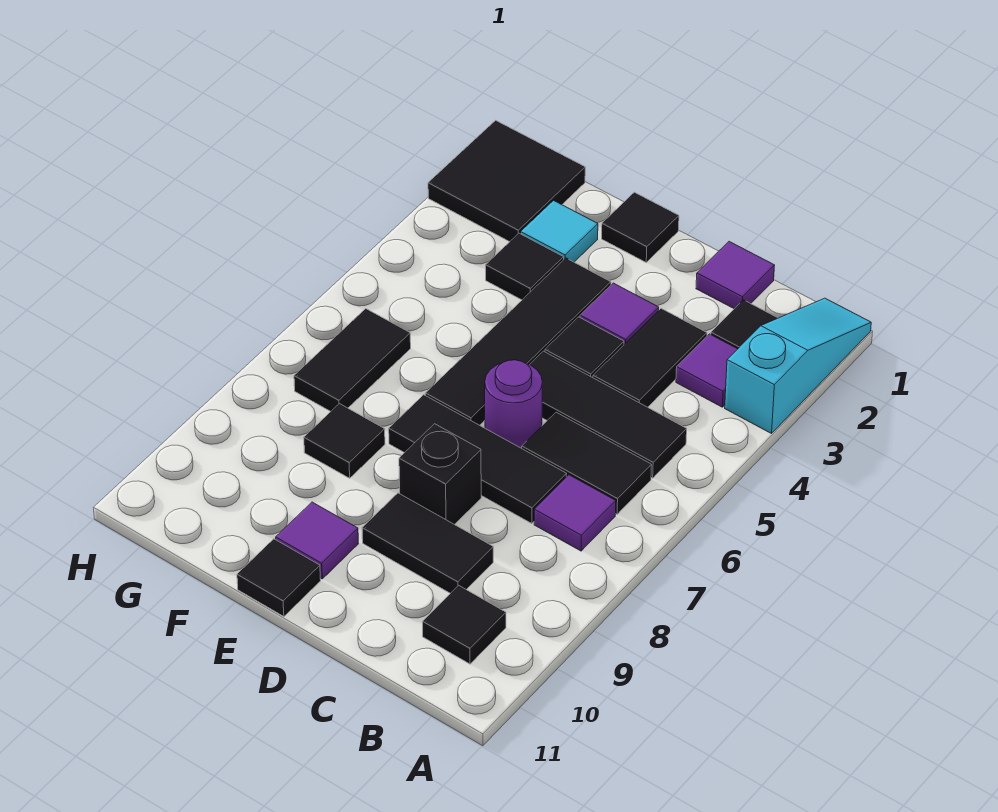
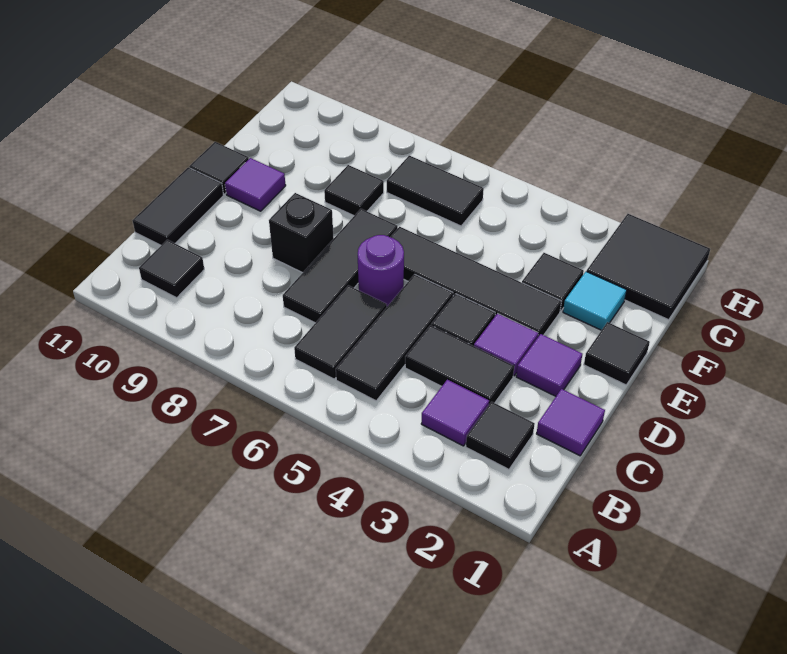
cyan 1x3 slope [725,298,871,433] -> none
purple 1x1 tile [534,475,616,551] -> purple 1x1 tile moved to [516,334,582,396]
black 1x2 tile [362,493,493,593] -> black 1x2 tile moved to [133,168,224,245]

